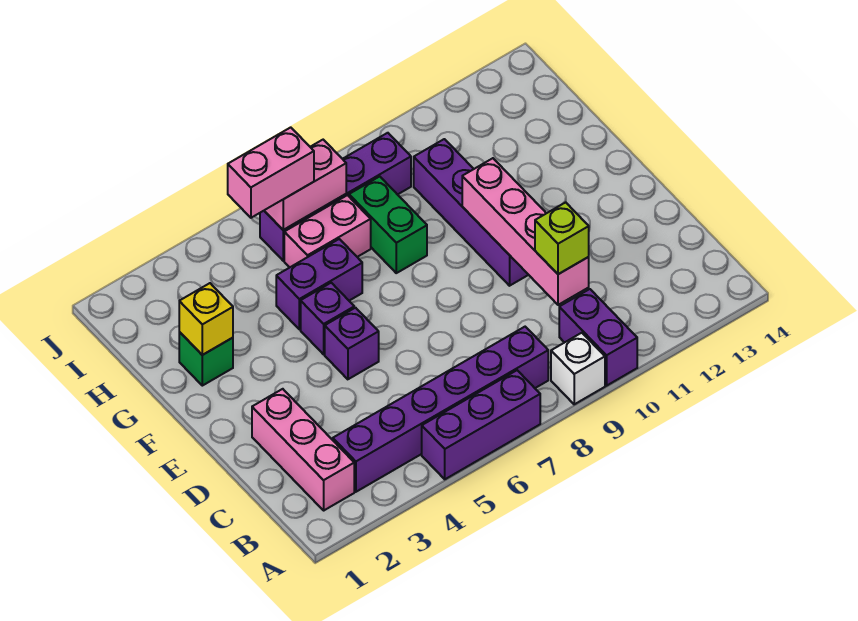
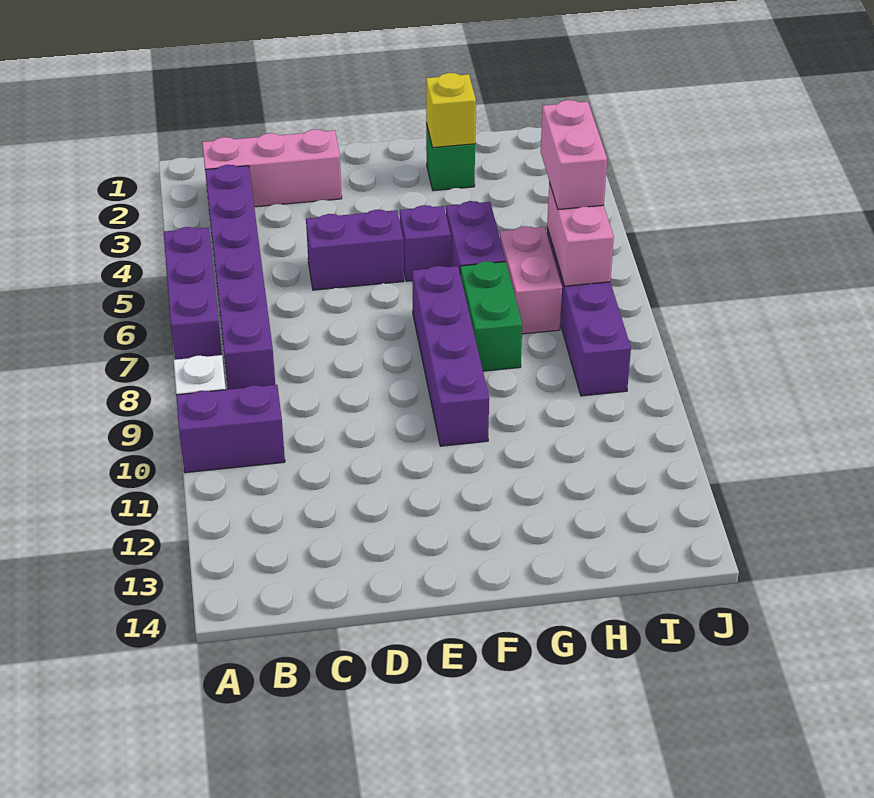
pink 1x4 brick [462,158,589,305] -> none
lime 1x1 brick [535,202,589,274] -> none
purple 1x1 brick [325,308,379,379] -> purple 1x2 brick [306,210,404,290]
purple 1x4 brick [414,139,528,286] -> purple 1x4 brick turned to [412,266,489,446]
green 1x2 brick [349,177,427,273] -> green 1x2 brick turned to [460,261,522,371]

